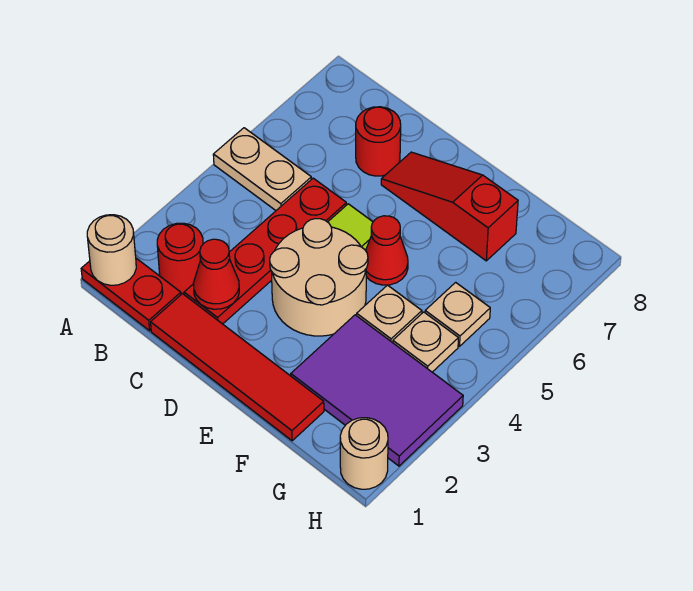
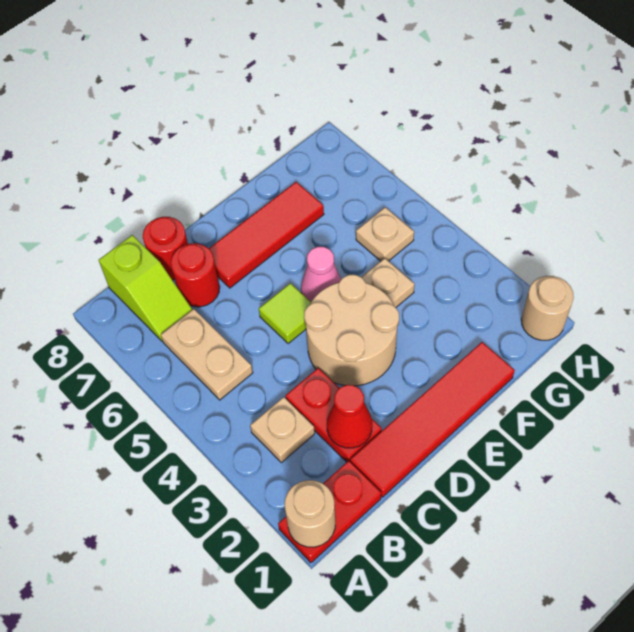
tan 1x2 plate [213,128,311,210] -> tan 1x2 plate turned to [161,309,253,400]
red 1x1 round brick [157,223,203,293] -> red 1x1 round brick moved to [143,217,188,280]
none -> lime 1x2 slope [99,235,192,341]
red 1x4 plate [184,178,346,324] -> red 1x2 plate [286,368,382,462]
red 1x3 slope [381,152,518,261] -> red 1x3 tile [209,182,324,288]
red 1x1 cone [366,216,408,285] -> pink 1x1 cone [301,247,341,302]
purple 2x3 tile [291,315,463,466] -> none
tan 1x1 plate [393,312,458,372] -> tan 1x1 plate moved to [250,397,315,463]

